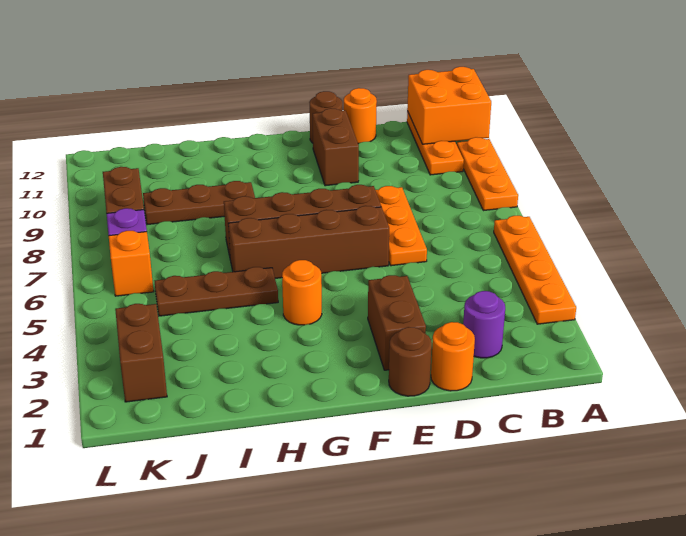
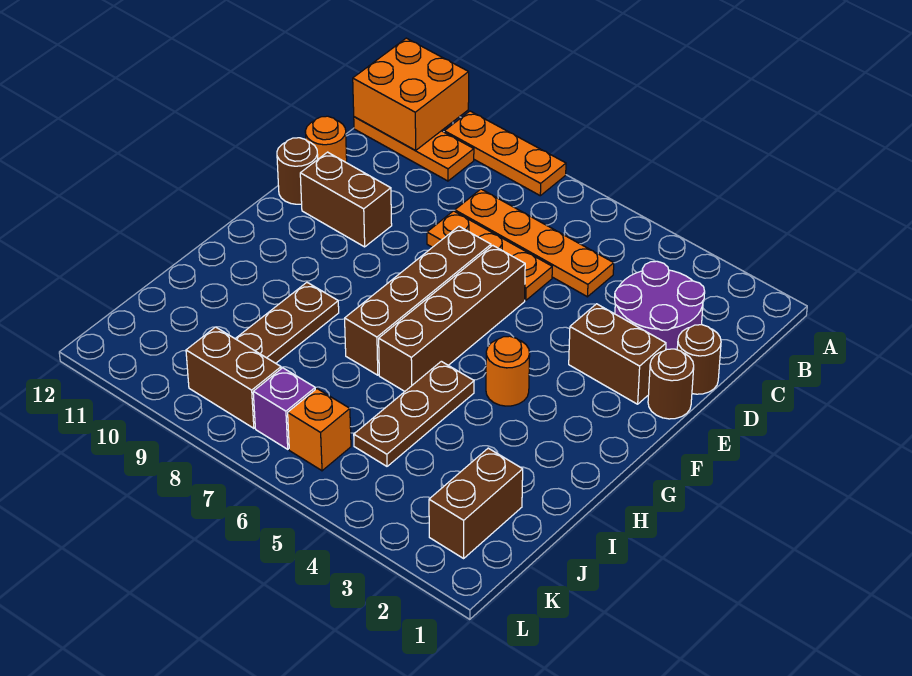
orange 1x4 plate [494,216,576,324] -> orange 1x4 plate moved to [455,189,614,297]
purple 1x1 round brick [463,291,505,358] -> purple 2x2 round brick [615,261,705,350]
orange 1x1 round brick [431,322,475,391] -> brown 1x1 round brick [677,325,721,394]
brown 1x2 brick [115,304,167,402] -> brown 1x2 brick turned to [429,448,523,558]

